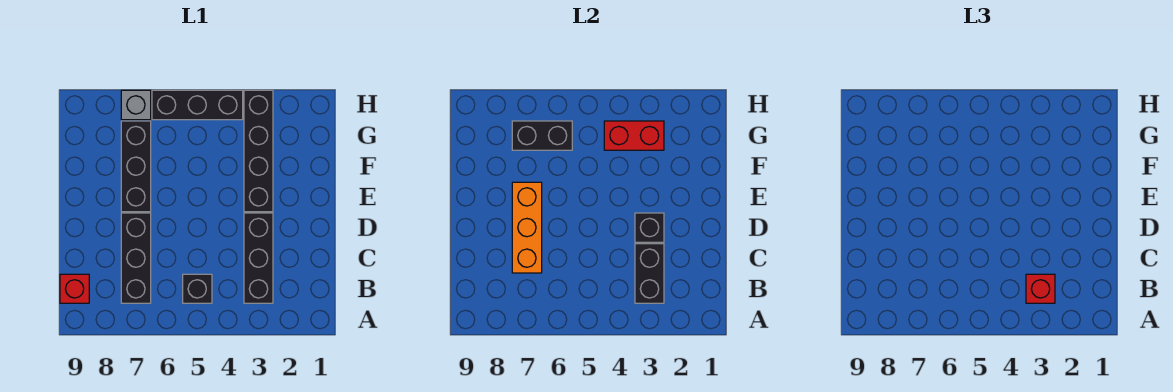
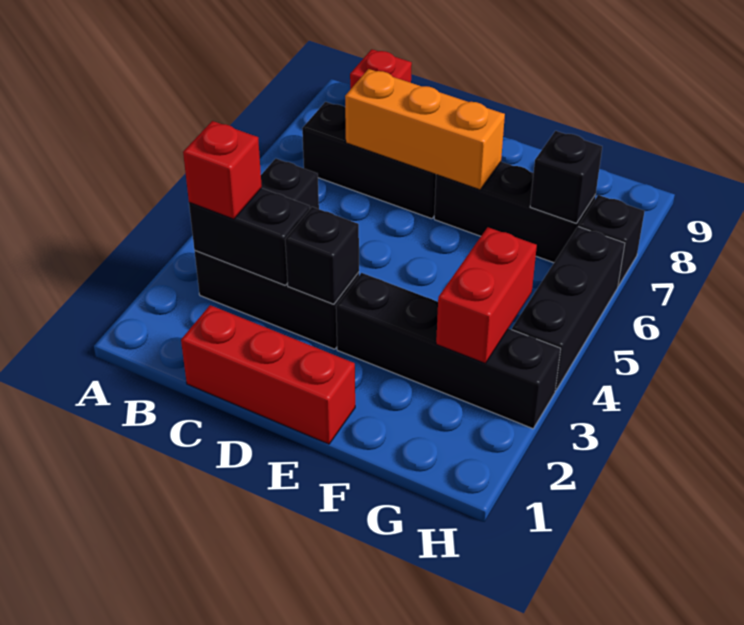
none -> red 1x3 brick [181,305,355,444]
black 1x2 brick [512,121,572,150] -> black 1x1 brick [530,131,602,223]
grey 1x1 brick [121,90,151,120] -> black 1x1 brick [578,195,645,286]

